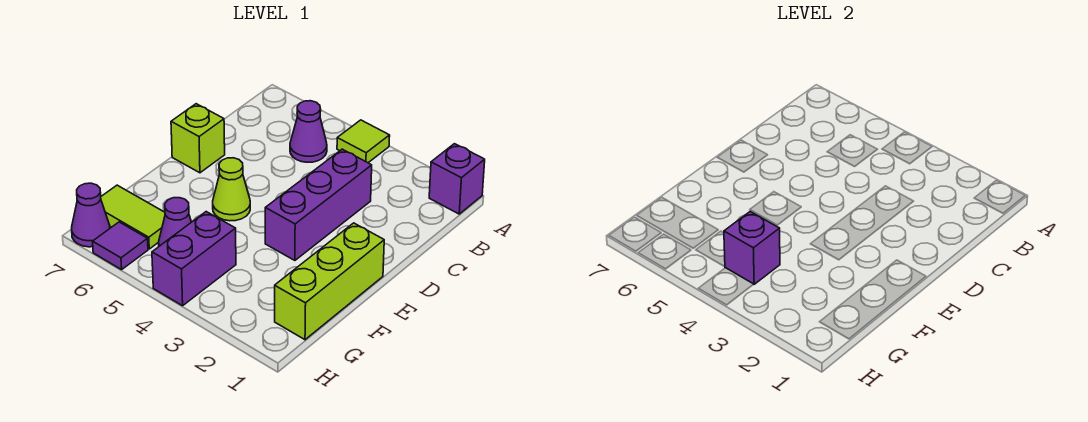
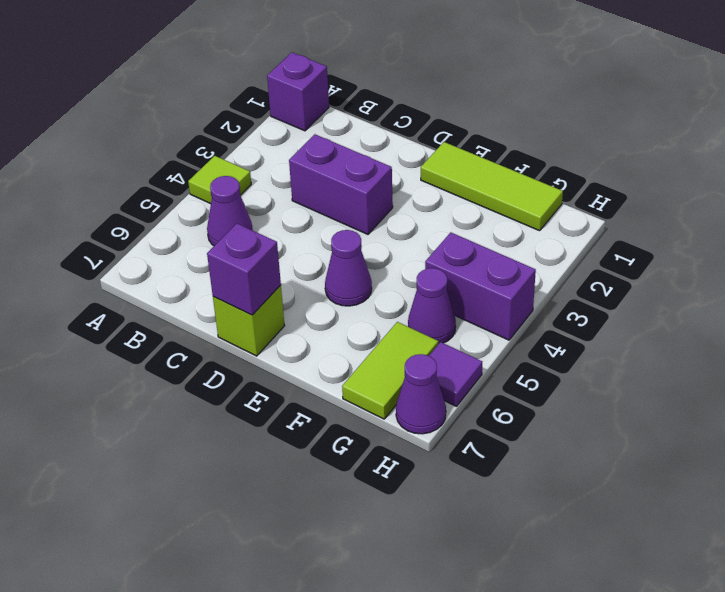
purple 1x3 brick [265,149,372,260] -> purple 1x2 brick [289,134,393,234]
lime 1x3 brick [275,223,384,340] -> lime 1x3 tile [421,142,563,231]
lime 1x1 cone [213,158,250,221] -> purple 1x1 cone [325,230,372,306]
purple 1x1 brick [724,212,780,284] -> purple 1x1 brick moved to [207,223,281,315]

